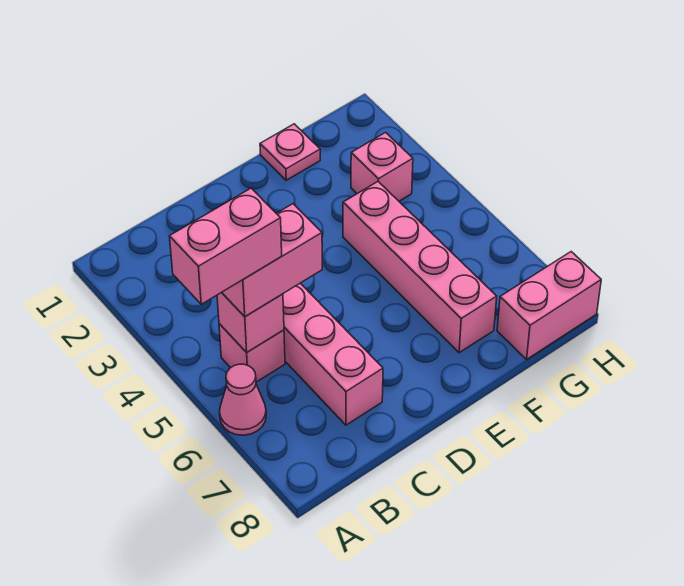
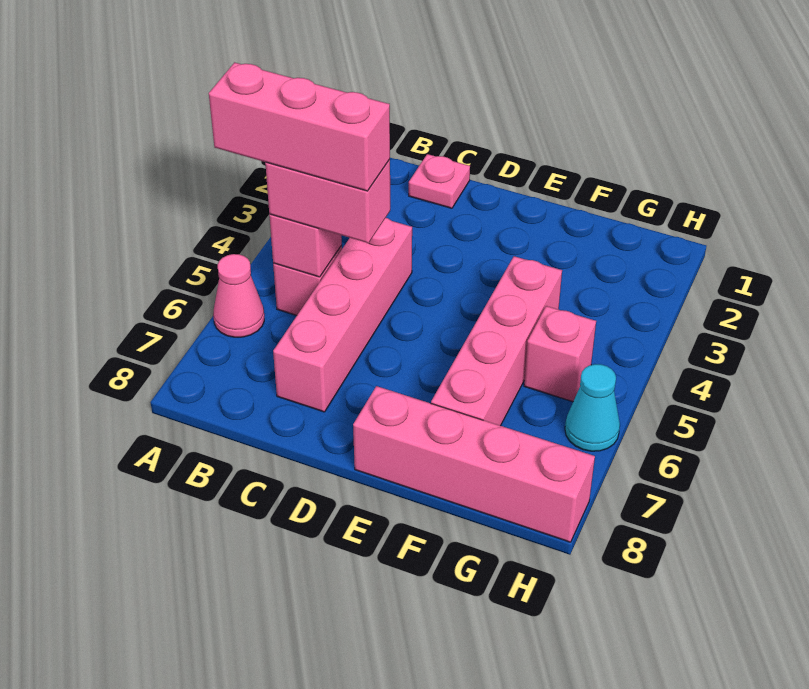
pink 1x2 brick [169,188,282,304] -> pink 1x3 brick [209,62,390,191]
pink 1x1 plate [260,124,320,180] -> pink 1x1 plate moved to [409,154,470,208]
pink 1x1 brick [351,133,413,201] -> pink 1x1 brick moved to [524,306,596,402]
pink 1x2 brick [497,252,601,359] -> pink 1x4 brick [353,386,595,542]
none -> cyan 1x1 cone [565,364,620,451]

